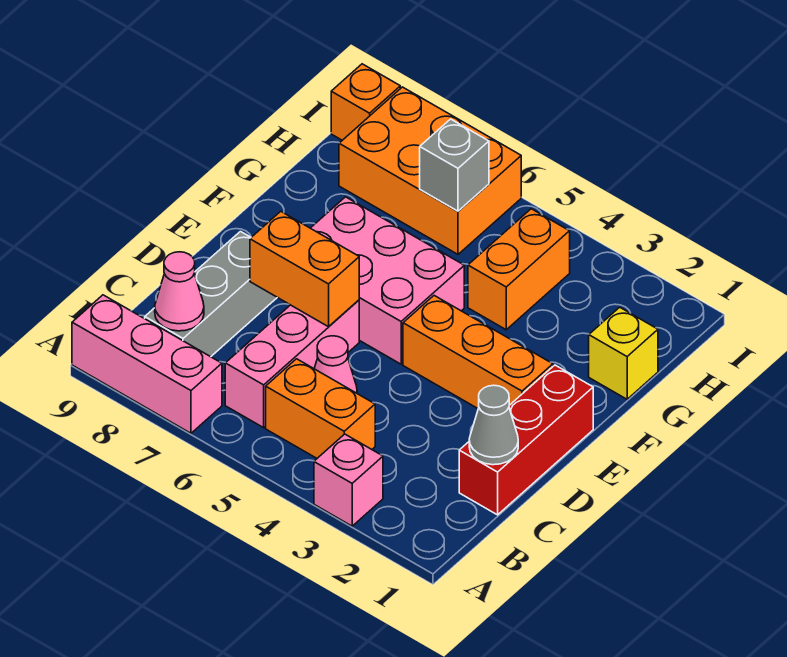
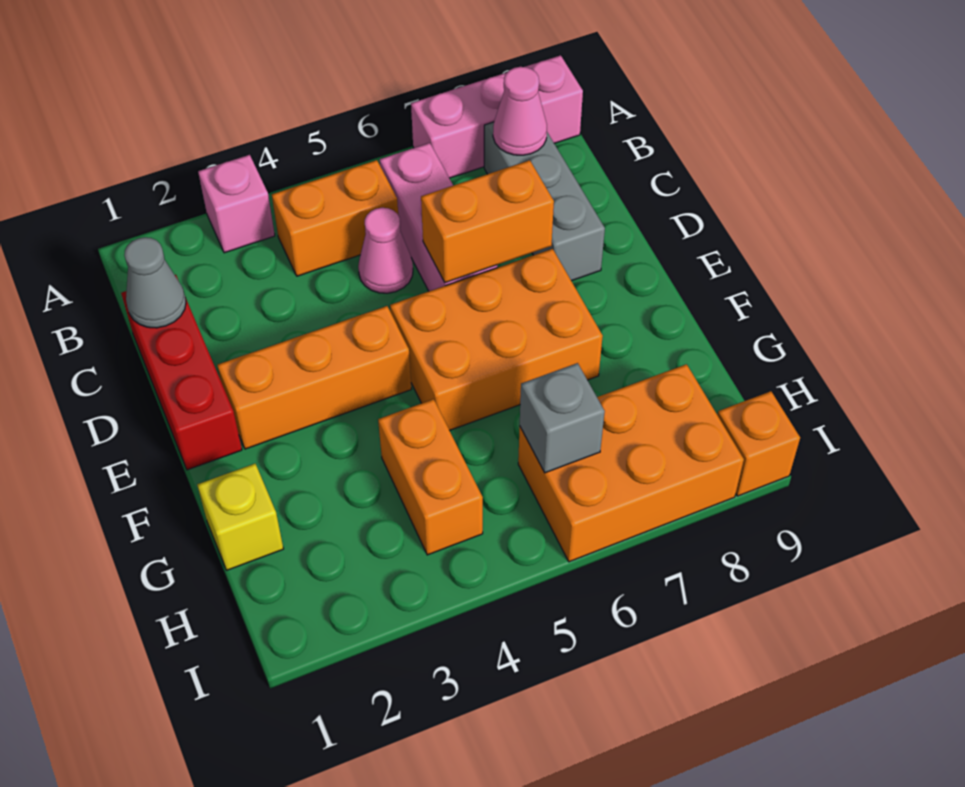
pink 2x3 brick [311,197,464,364] -> orange 2x3 brick [390,249,603,430]

